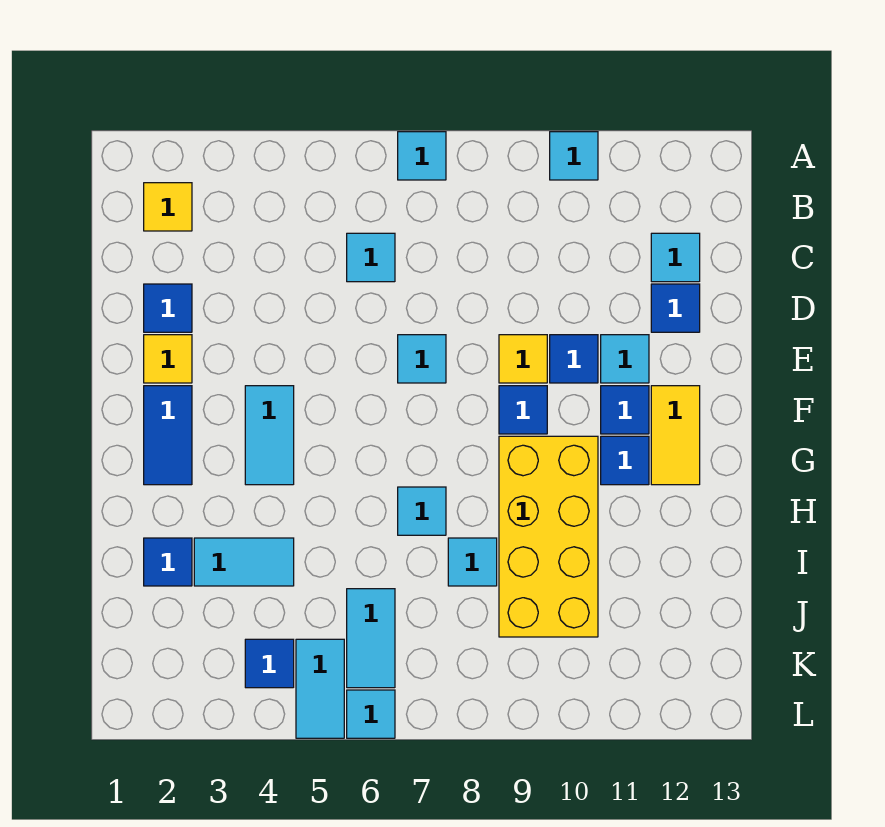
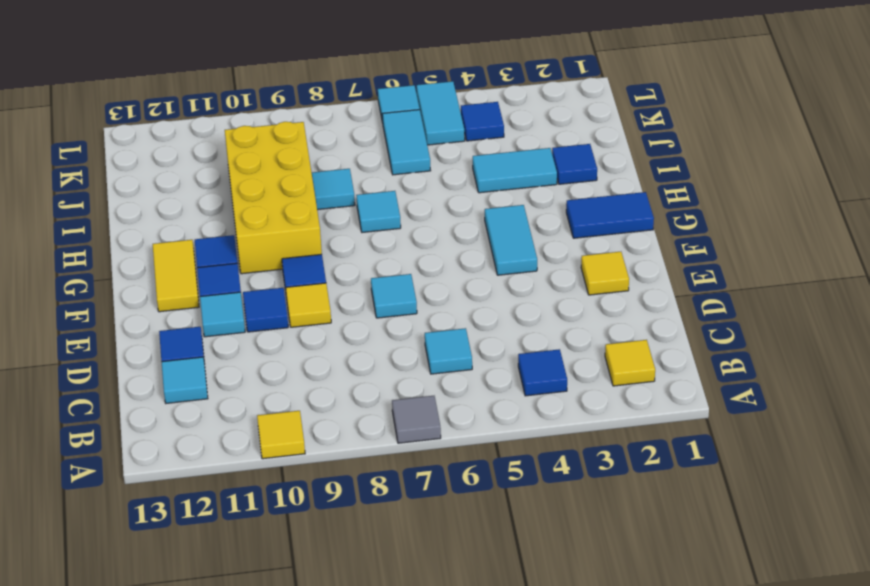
cyan 1x1 tile [398,132,446,180] -> grey 1x1 tile [392,396,441,443]
cyan 1x1 tile [550,132,598,180] -> yellow 1x1 tile [257,411,305,459]
blue 1x1 tile [144,284,192,332] -> blue 1x1 tile moved to [518,349,567,396]
blue 1x2 tile [144,386,192,485] -> blue 1x2 tile turned to [566,192,654,238]

